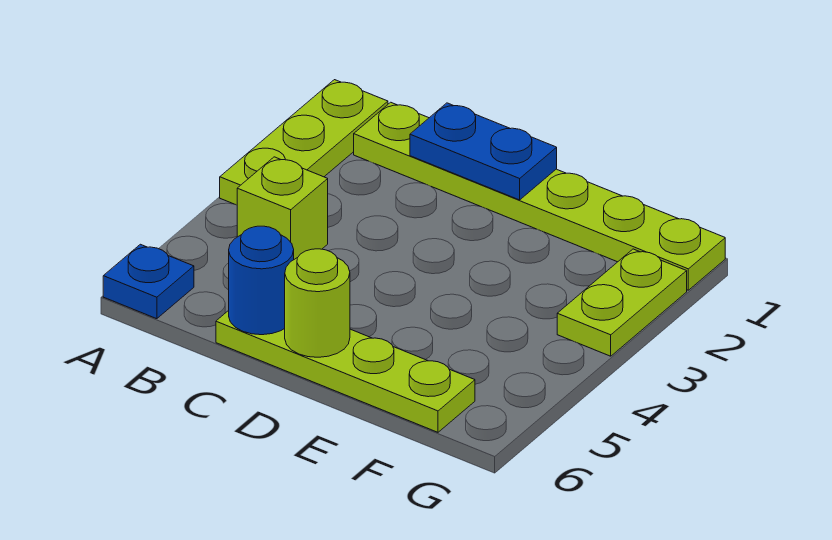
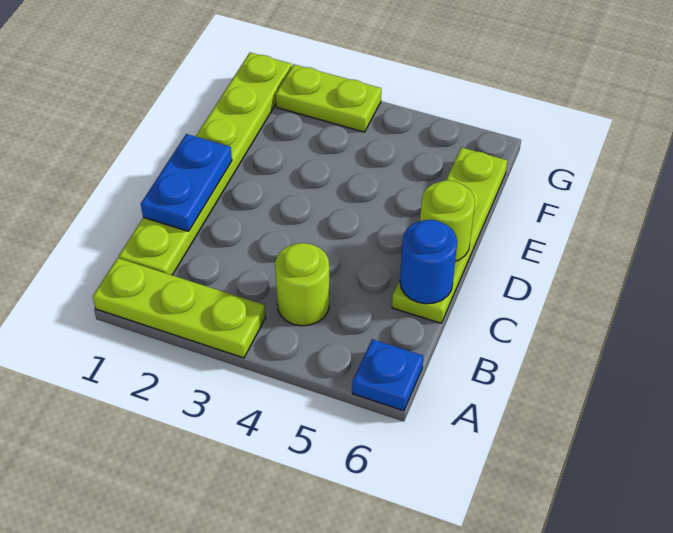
lime 1x1 brick [237,157,328,259] -> lime 1x1 round brick [275,243,329,326]

